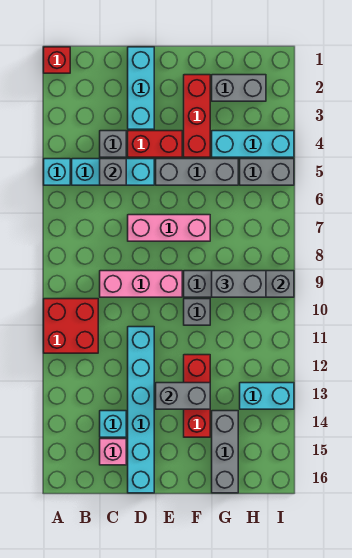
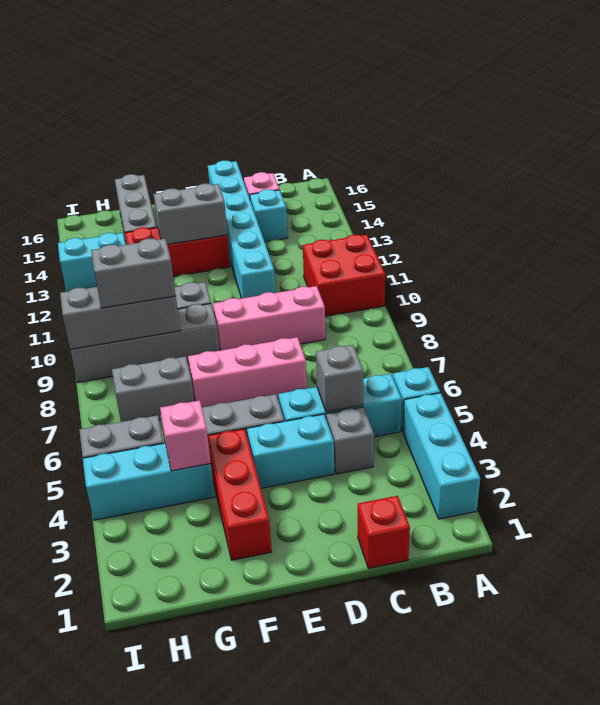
red 1x1 brick [44,47,70,73] -> red 1x1 brick moved to [358,496,410,568]
cyan 1x3 brick [128,47,154,129] -> cyan 1x3 brick moved to [403,393,480,519]
red 1x2 brick [128,131,182,157] -> cyan 1x2 brick [247,414,334,488]
red 1x3 brick [184,355,210,437] -> red 1x3 brick turned to [125,227,230,276]
grey 1x2 brick [212,75,266,101] -> grey 1x2 brick moved to [112,356,194,422]
none -> pink 1x1 brick [160,400,211,471]

